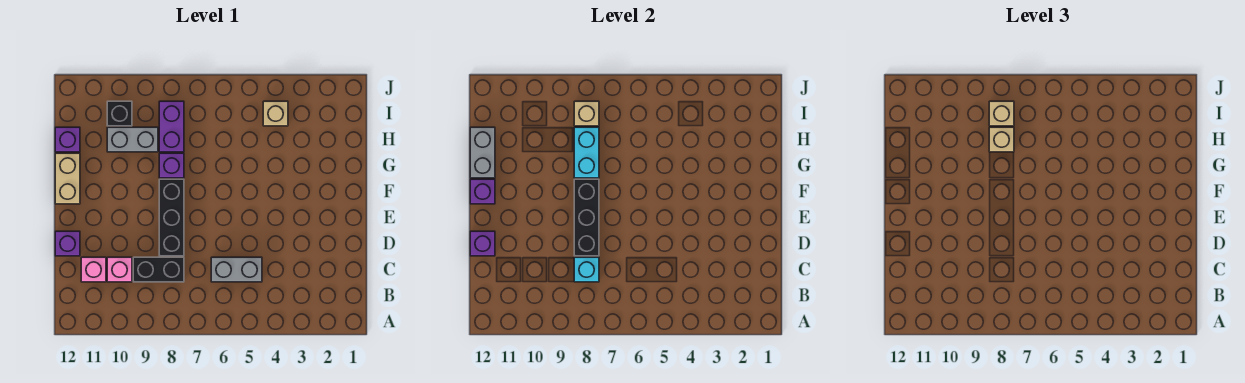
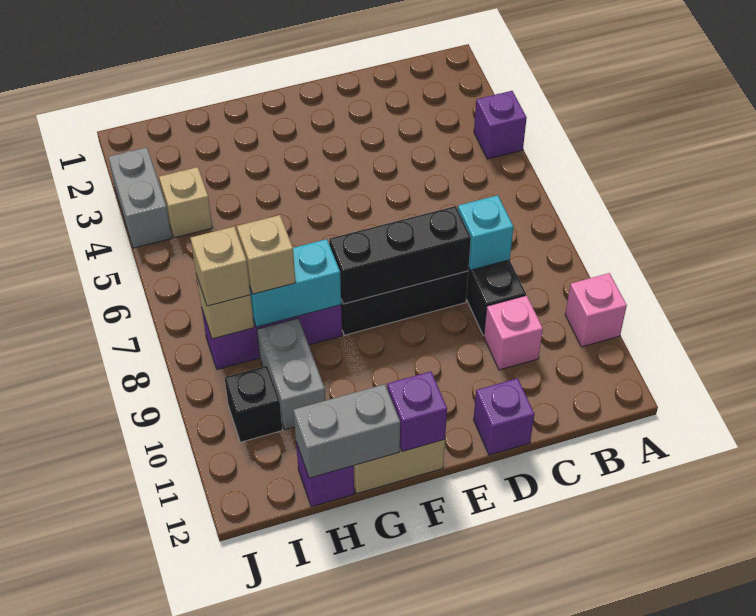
grey 1x2 brick [211,257,262,282] -> grey 1x2 brick moved to [108,147,172,248]
pink 1x1 brick [81,257,106,282] -> pink 1x1 brick moved to [565,273,627,347]
purple 1x1 brick [470,231,495,256] -> purple 1x1 brick moved to [474,91,527,159]

